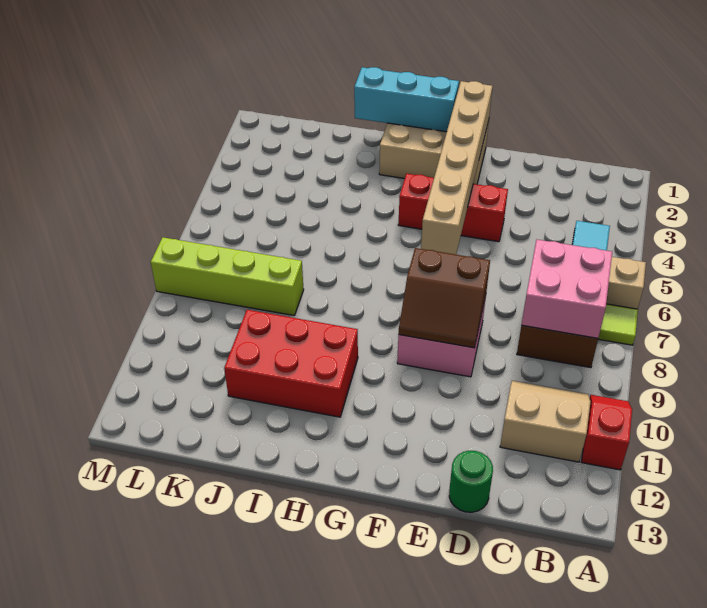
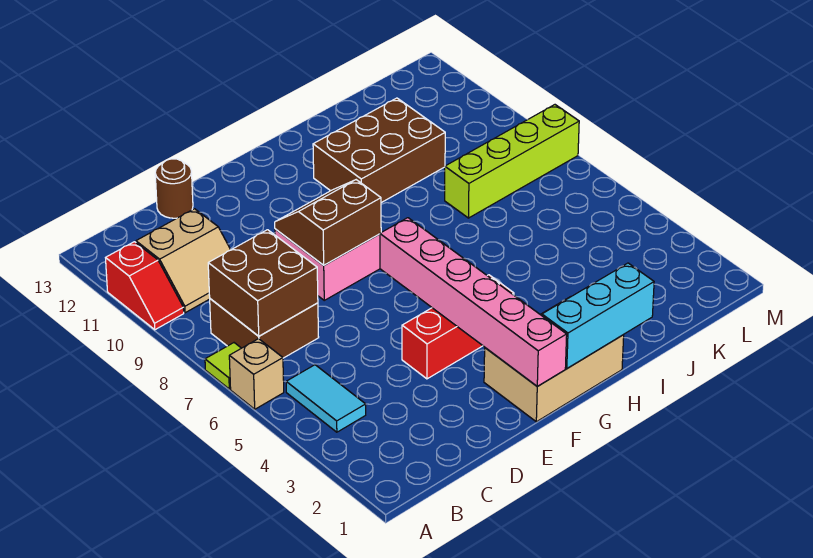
pink 2x2 brick [522,240,612,338] -> brown 2x2 brick [208,230,318,336]
green 1x1 round brick [449,451,493,512] -> brown 1x1 round brick [155,159,193,218]
tan 1x6 brick [421,81,493,255] -> pink 1x6 brick [380,218,567,386]
red 2x3 brick [224,310,358,417] -> brown 2x3 brick [313,98,445,203]

